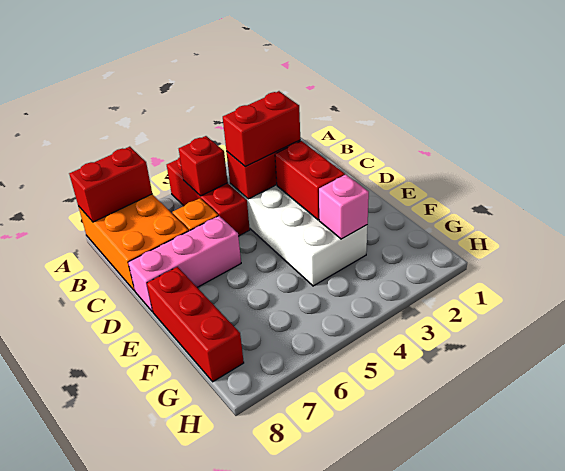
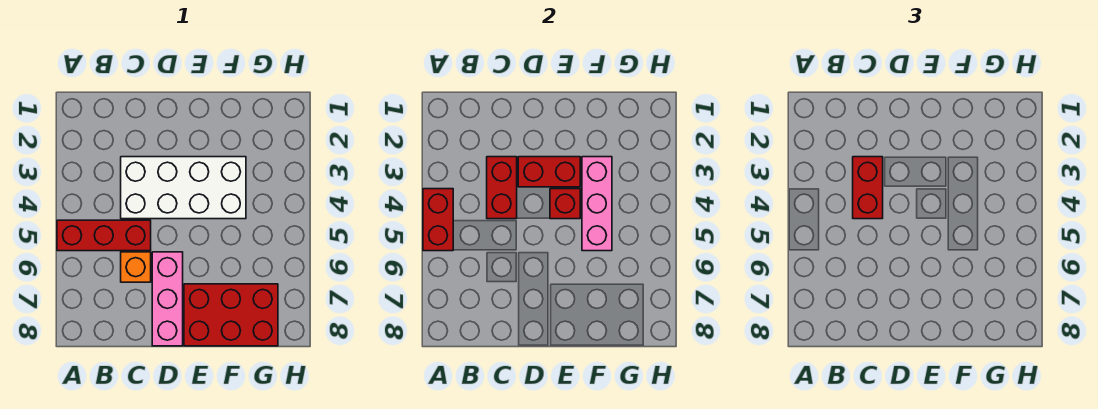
orange 2x3 brick [78,194,189,291] -> none
red 1x2 brick [69,147,152,222] -> red 1x2 brick moved to [423,189,453,251]
red 1x1 brick [179,136,228,196] -> red 1x1 brick moved to [550,189,580,219]
red 1x3 brick [147,267,244,382] -> red 2x3 brick [184,284,278,346]
pink 1x1 brick [319,175,369,239] -> pink 1x3 brick [582,157,612,251]

